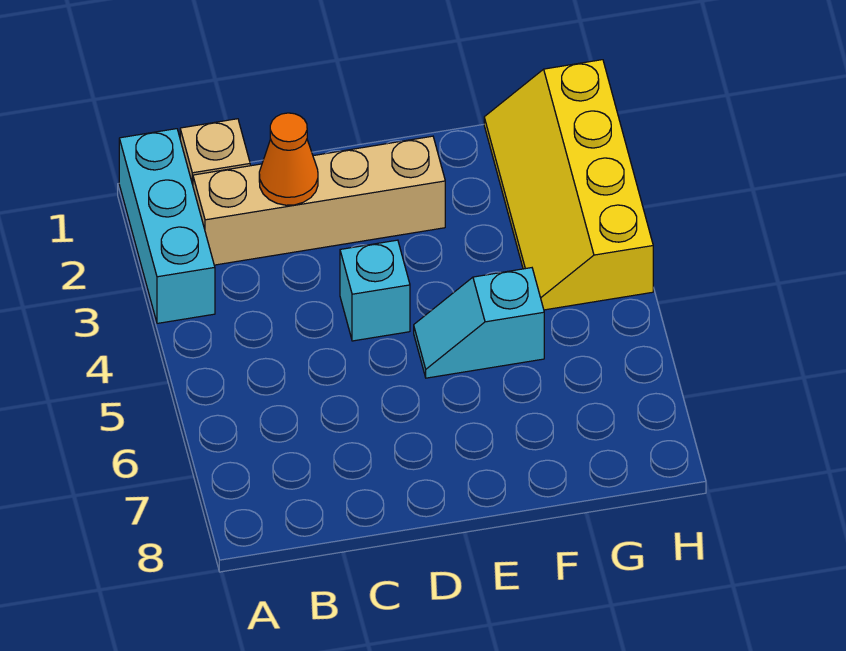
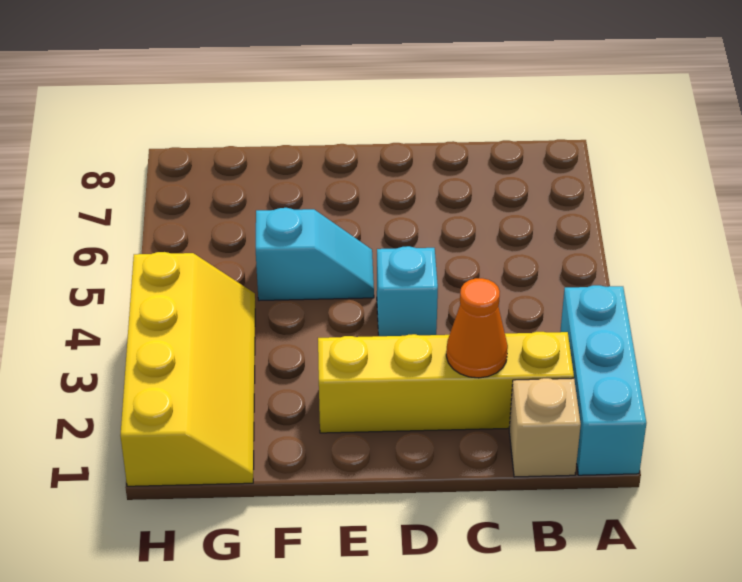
tan 1x4 brick [193,136,445,265] -> yellow 1x4 brick [318,332,574,433]

